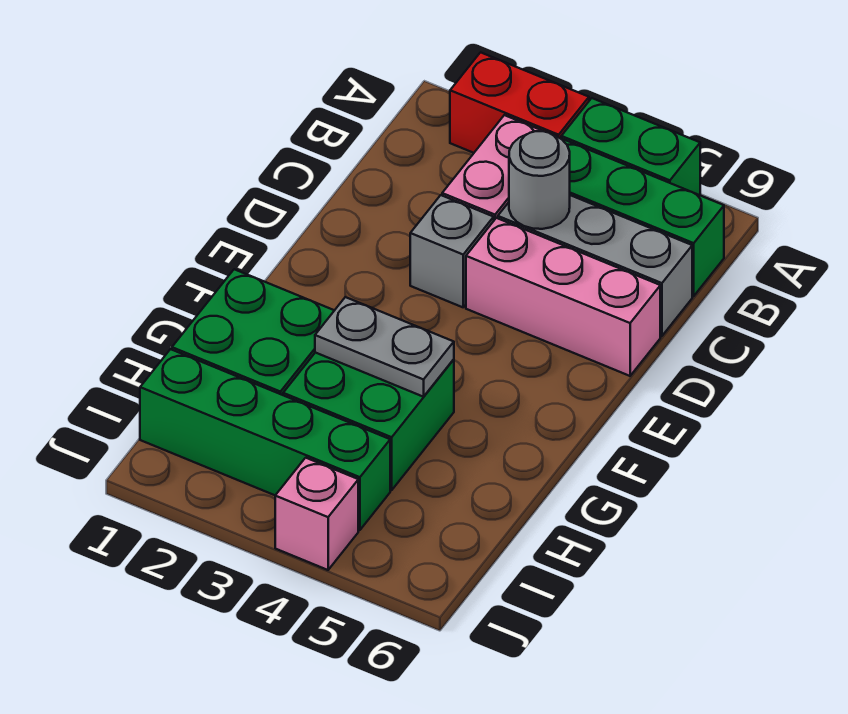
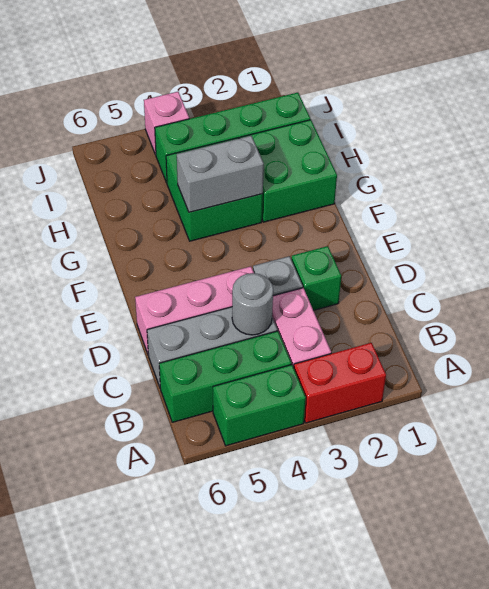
none -> green 1x1 brick [291,246,341,310]
grey 1x2 plate [315,297,454,397] -> grey 1x2 brick [177,136,264,212]

